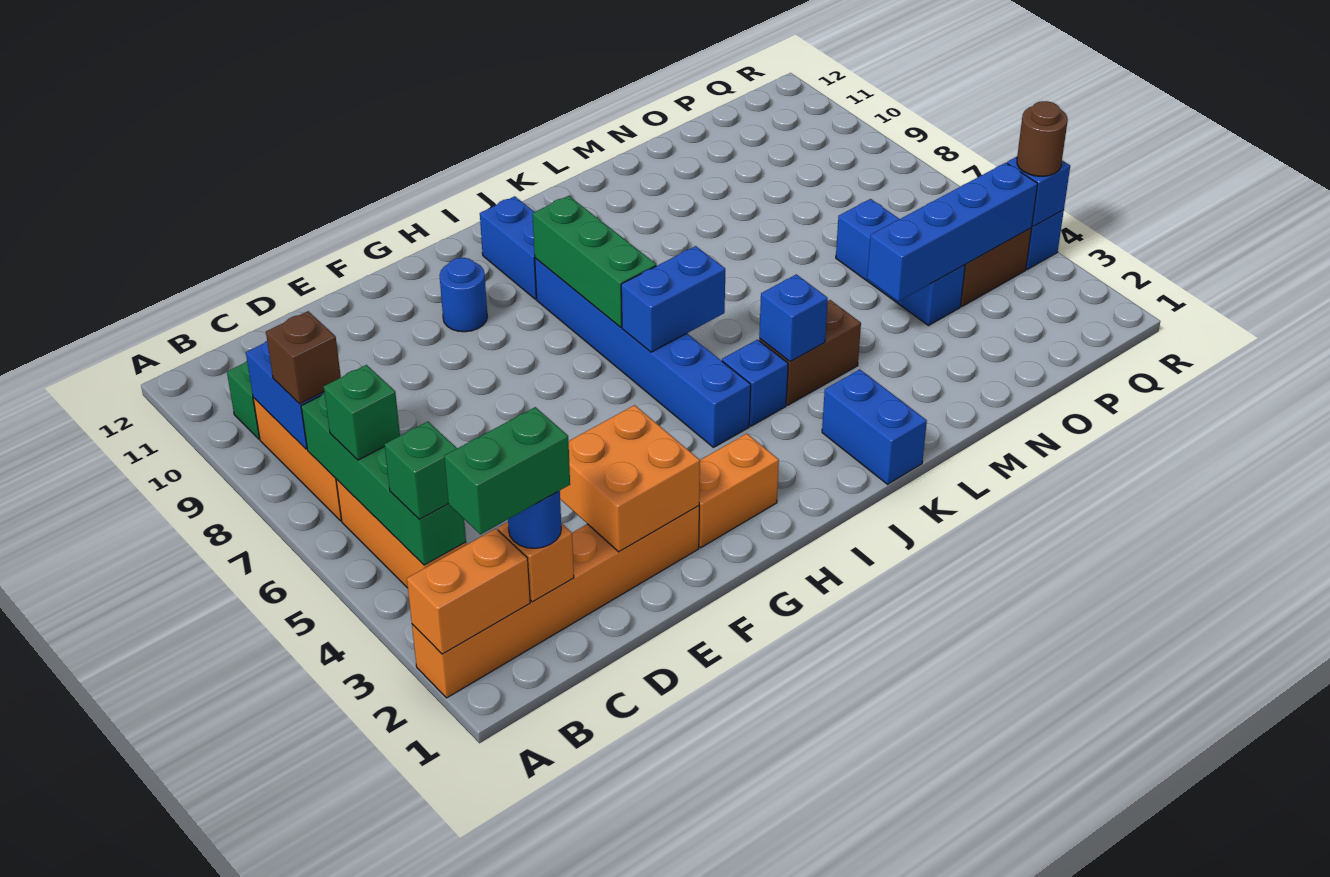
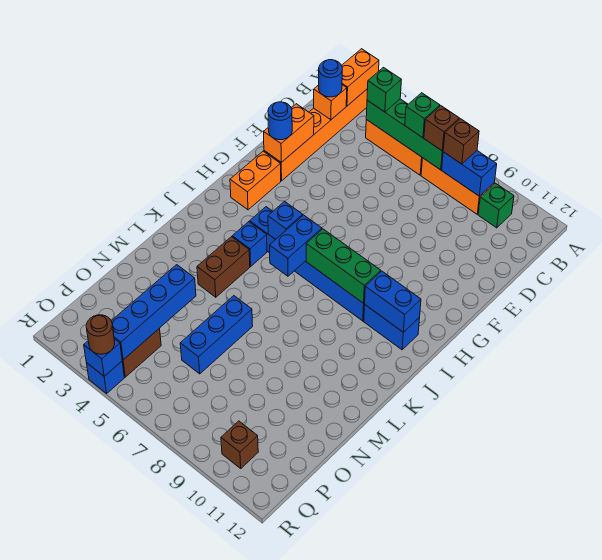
green 1x2 brick [444,407,570,534] -> none
none -> brown 1x1 brick [424,106,459,151]
orange 2x2 brick [560,405,700,552] -> orange 1x2 brick [264,104,314,162]
blue 1x1 round brick [439,258,487,332] -> blue 1x1 round brick moved to [268,102,292,140]
blue 1x2 brick [822,369,927,484] -> blue 1x2 brick moved to [365,271,421,332]
blue 1x1 brick [759,274,828,362] -> blue 1x1 brick moved to [268,201,303,239]
blue 1x3 brick [836,199,965,326] -> blue 1x3 brick turned to [180,296,253,374]
none -> brown 1x1 brick [221,421,258,468]

